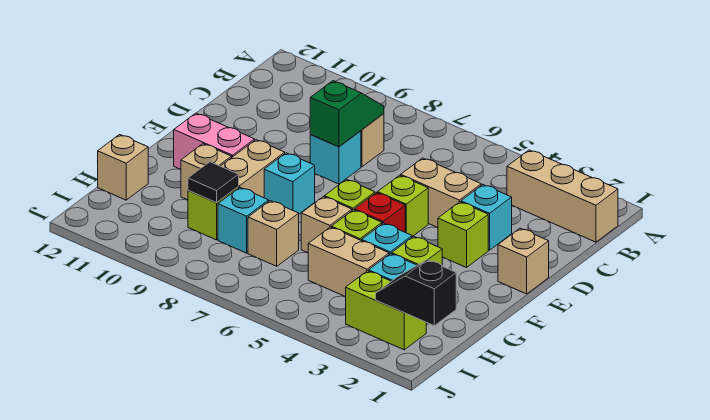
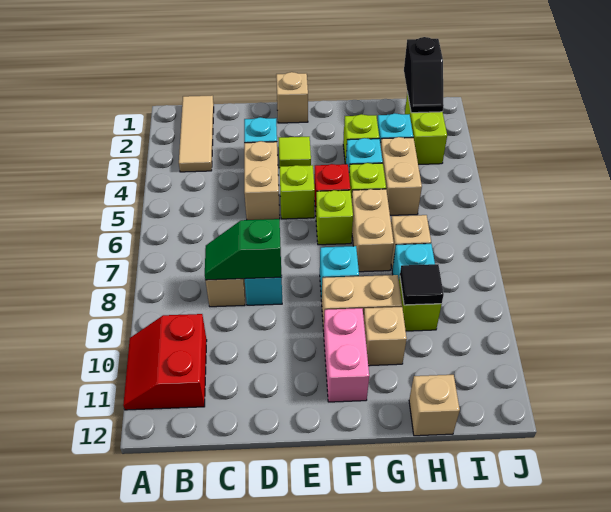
none -> red 2x2 slope [123,314,207,410]
tan 1x3 brick [507,150,618,242] -> tan 1x3 tile [179,96,214,172]
lime 1x1 brick [438,202,488,268] -> lime 1x1 tile [279,137,311,167]
tan 1x1 brick [301,197,352,253] -> tan 1x2 brick [352,189,394,272]

